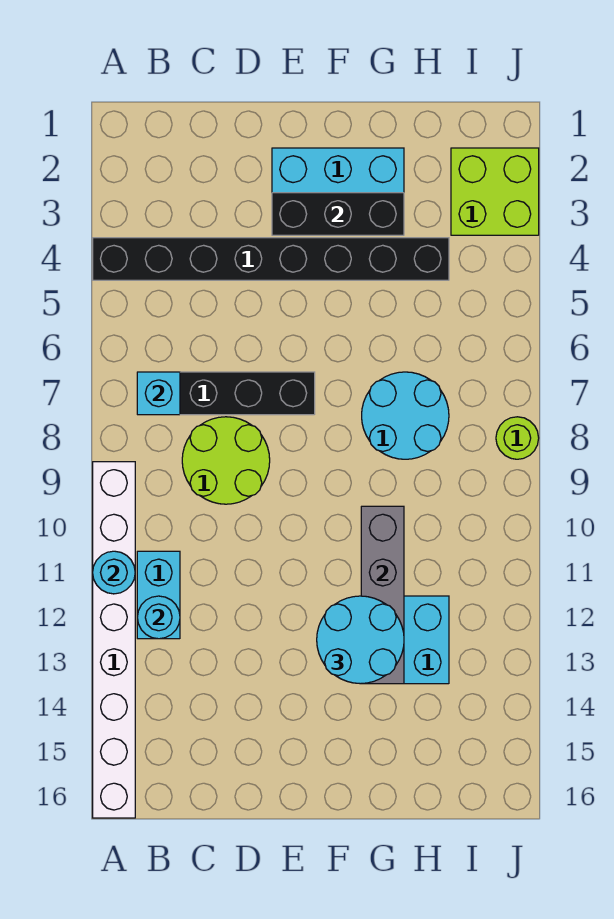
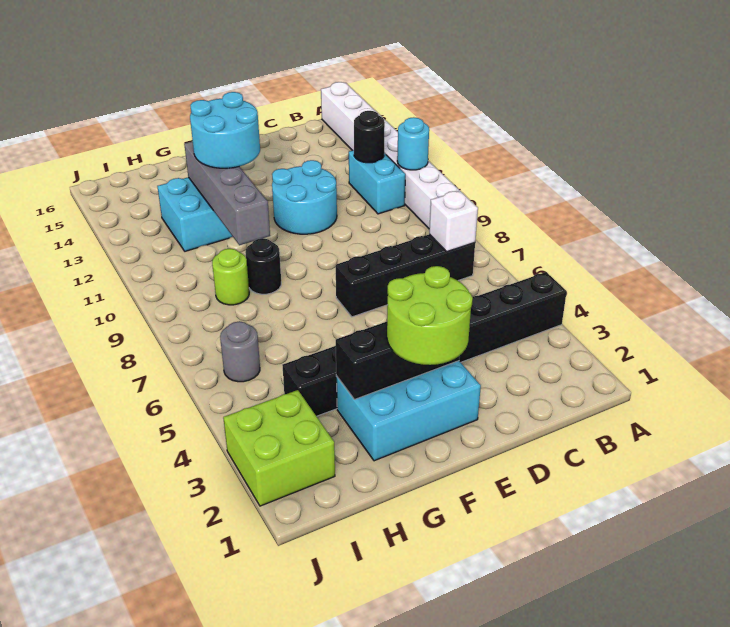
cyan 1x1 brick [137,372,180,415] -> white 1x1 brick [429,191,478,252]
cyan 1x1 round brick [137,596,180,639] -> black 1x1 round brick [354,111,385,163]
lime 2x2 round brick [182,417,270,504] -> lime 2x2 round brick moved to [387,266,473,365]
cyan 2x2 round brick [362,372,449,459] -> cyan 2x2 round brick moved to [272,160,337,234]
none -> black 1x1 round brick [245,238,281,294]
none -> grey 1x1 round brick [220,321,260,382]
lime 1x1 round brick [496,417,539,459] -> lime 1x1 round brick moved to [212,249,249,305]

